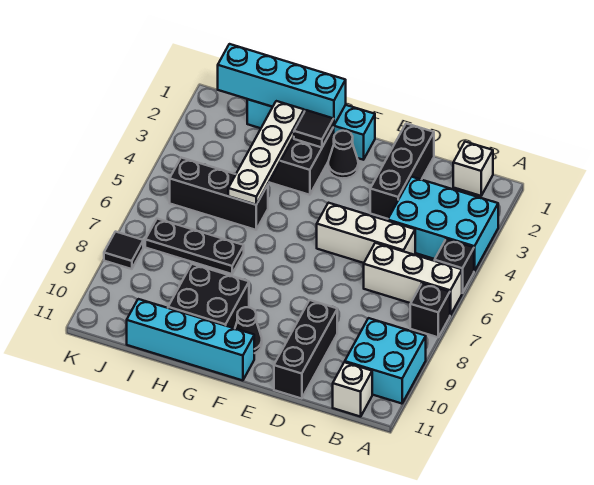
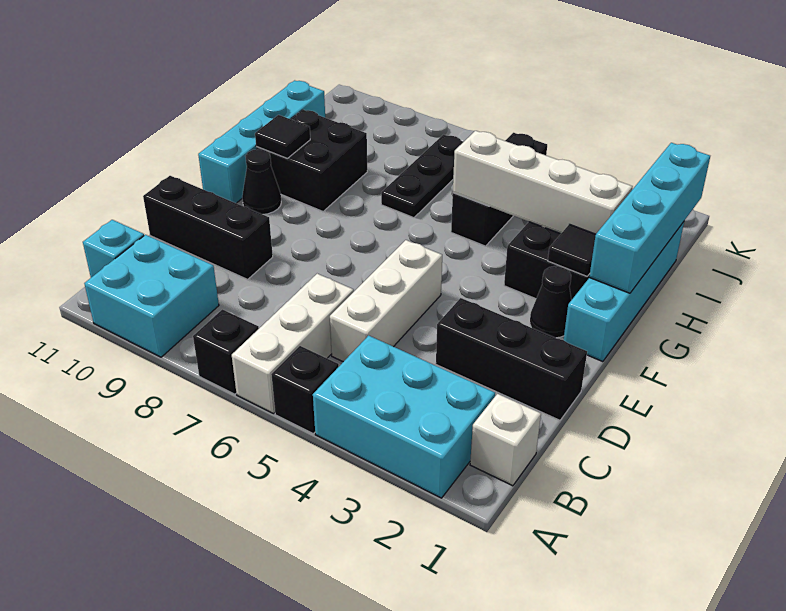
cyan 2x3 brick [388,177,498,271] -> cyan 2x3 brick turned to [313,335,495,498]
white 1x1 brick [332,362,372,417] -> cyan 1x1 brick [83,220,144,277]
white 1x4 plate [228,101,304,205] -> white 1x4 brick [453,131,633,234]
black 1x1 tile [104,232,143,269] -> black 1x1 tile moved to [255,115,310,158]

